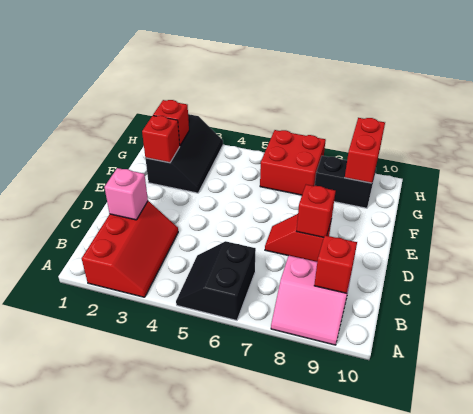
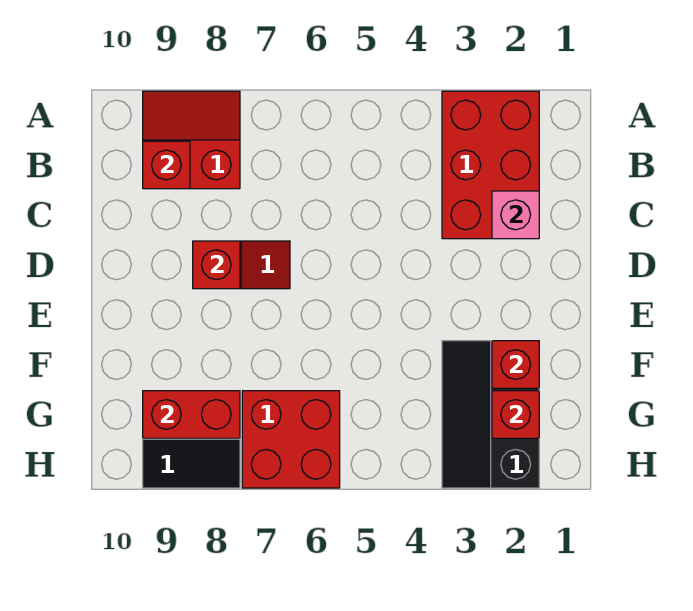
red 2x3 slope [82,201,178,297] -> red 2x3 brick [442,91,539,239]
black 2x2 slope [176,241,256,320] -> none
pink 2x2 slope [271,256,351,345] -> red 2x2 slope [143,91,240,189]
red 1x2 brick [345,118,385,183] -> red 1x2 brick turned to [143,391,240,438]

